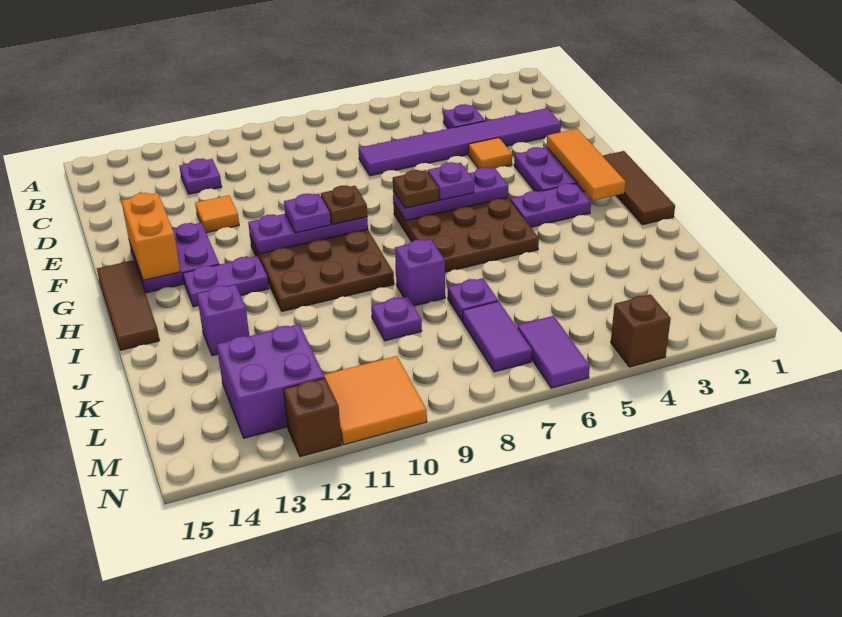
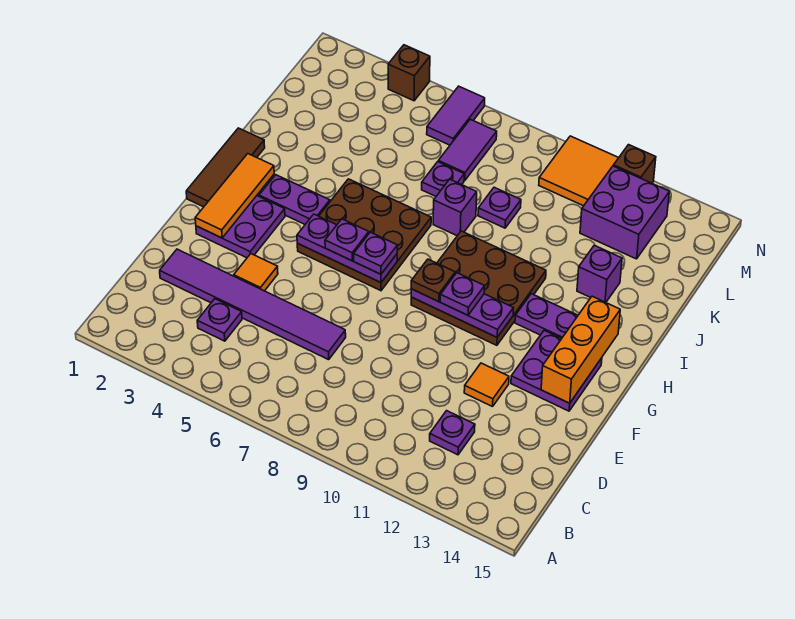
orange 1x2 brick [121,193,180,280] -> orange 1x3 brick [541,296,620,403]
brown 1x1 plate [393,170,439,208] -> purple 1x1 plate [354,232,397,274]
brown 1x3 tile [97,260,160,350] -> none

